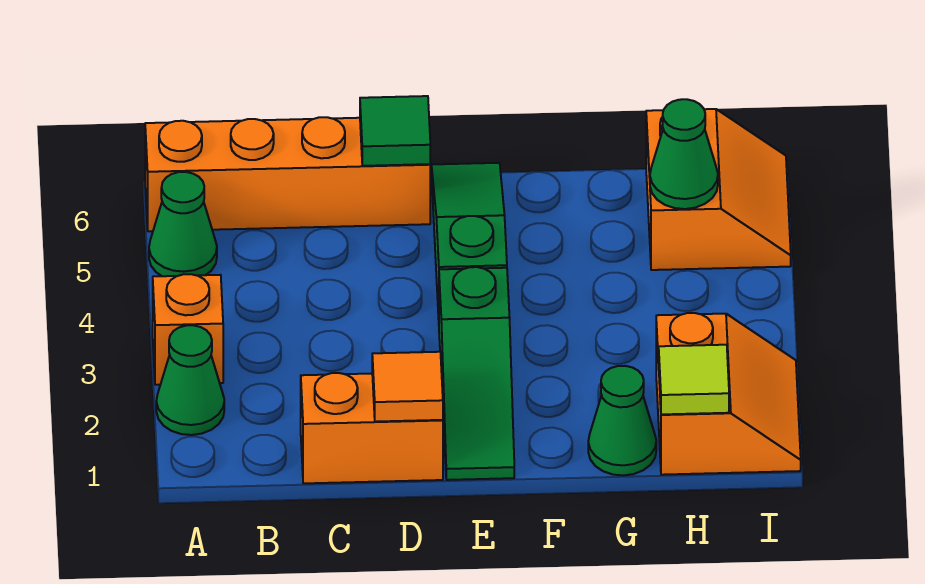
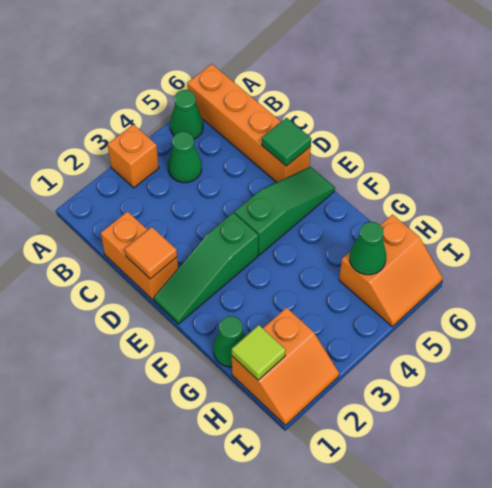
green 1x1 cone [156,325,224,435] -> green 1x1 cone moved to [168,132,202,183]

